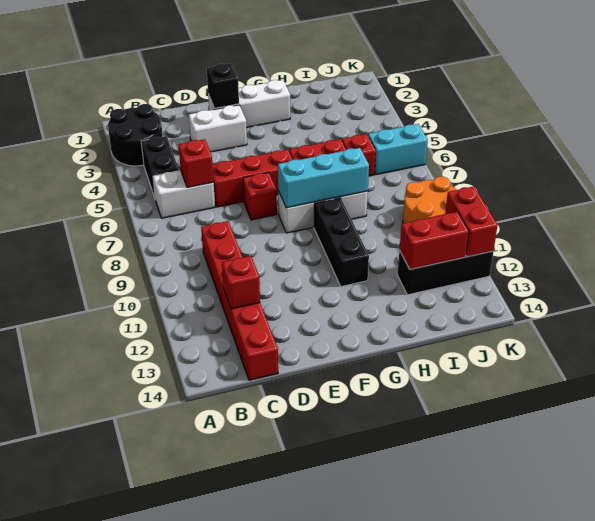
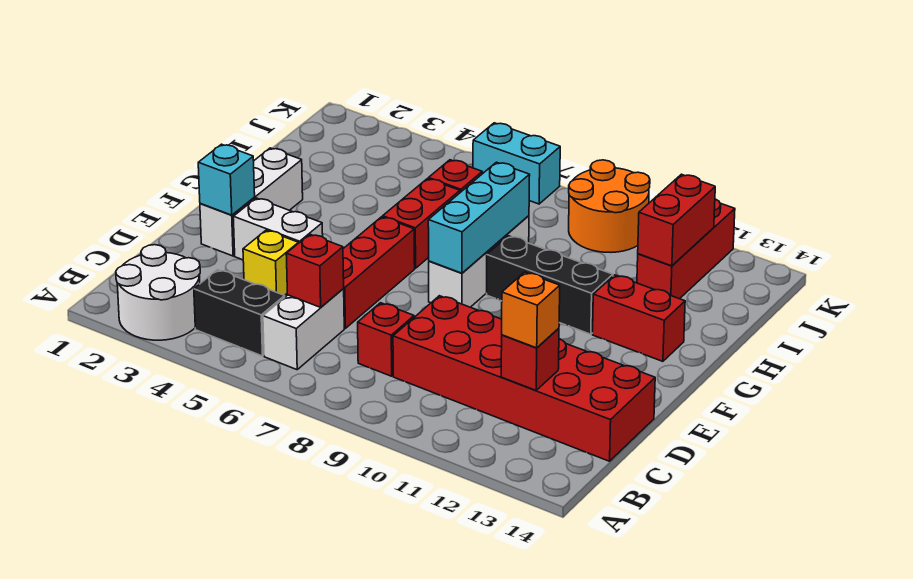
black 2x2 round brick [108,104,163,166] -> white 2x2 round brick [116,245,200,340]
red 1x6 brick [201,221,278,380] -> red 2x6 brick [393,296,655,461]
none -> orange 1x1 brick [502,272,560,348]
white 1x2 brick [189,105,247,152] -> white 1x2 brick turned to [233,198,323,260]
none -> yellow 1x1 brick [243,230,298,295]
black 1x1 brick [207,63,239,108] -> cyan 1x1 brick [198,144,255,215]
red 1x1 brick [243,172,277,220] -> red 1x1 brick moved to [358,303,414,376]
black 1x3 brick [398,250,493,295] -> red 1x3 brick [637,199,735,299]
cyan 1x2 brick [368,124,428,175] -> cyan 1x2 brick turned to [473,123,560,204]
red 1x2 brick [445,186,498,257] -> red 1x2 brick moved to [593,275,685,361]

